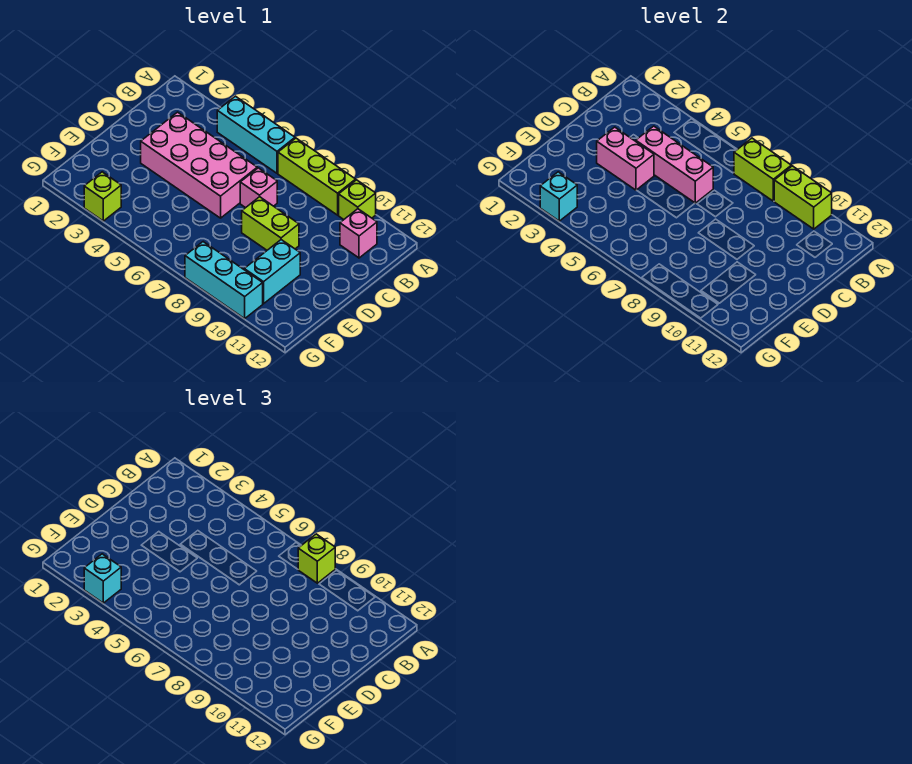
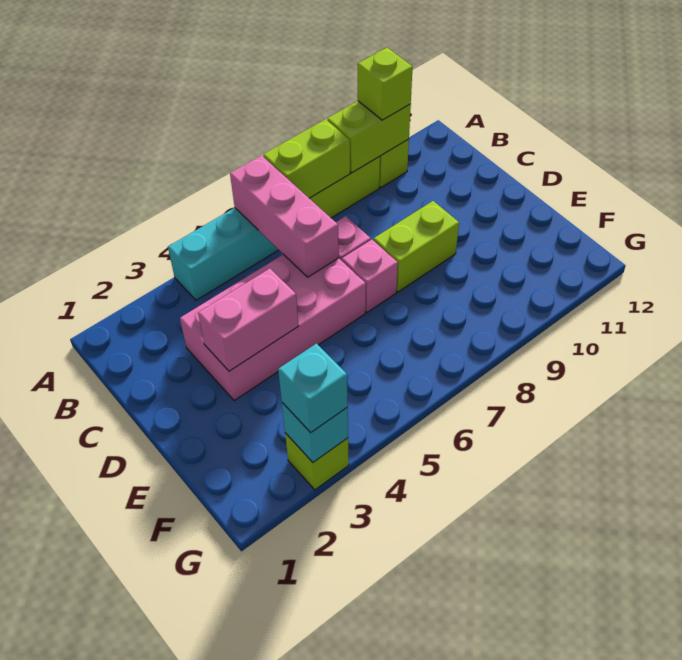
lime 1x1 brick [298,534,335,583] -> lime 1x1 brick moved to [358,48,413,120]
pink 1x1 brick [340,209,377,258] -> pink 1x1 brick moved to [342,240,398,312]
pink 1x3 brick [636,126,713,203] -> pink 1x3 brick turned to [230,156,339,277]
cyan 1x2 brick [244,240,300,304] -> none
cyan 1x3 brick [185,242,263,318] -> none

